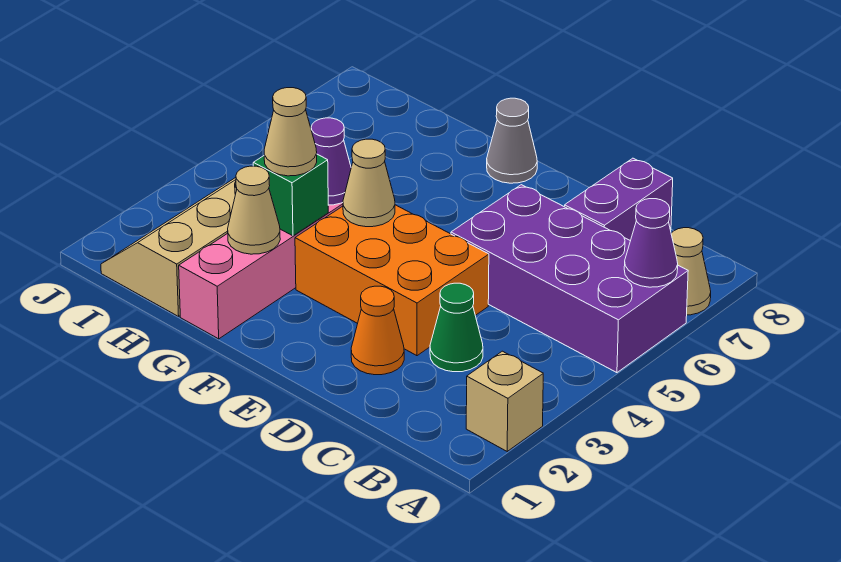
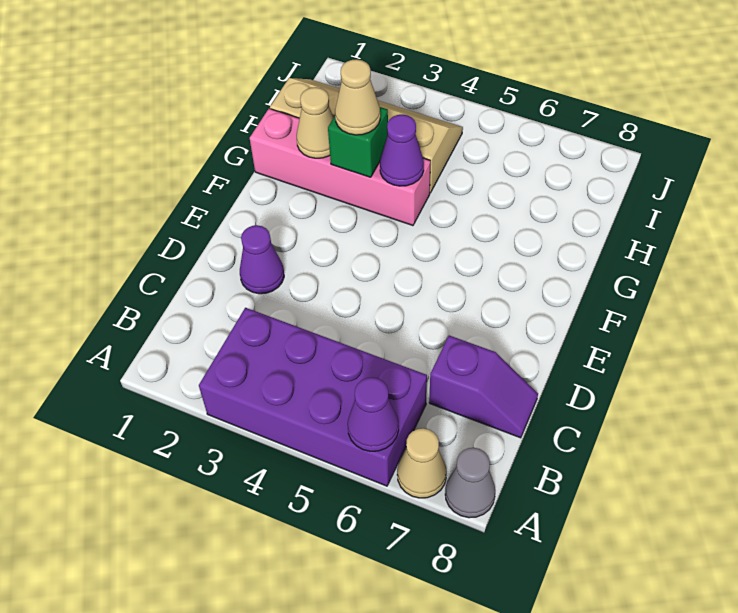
tan 1x1 brick [466,351,543,451] -> none
purple 2x4 brick [451,185,688,373] -> purple 2x4 brick turned to [199,308,427,486]
green 1x1 cone [430,283,483,372] -> none
purple 1x2 brick [564,158,673,241] -> purple 1x2 slope [429,335,538,438]
orange 1x1 cone [351,286,404,375] -> purple 1x1 cone [240,225,284,294]
orange 2x3 brick [295,205,489,356] -> none
tan 1x1 cone [343,139,395,227] -> none
grey 1x1 cone [487,98,537,183] -> grey 1x1 cone moved to [445,448,495,518]

